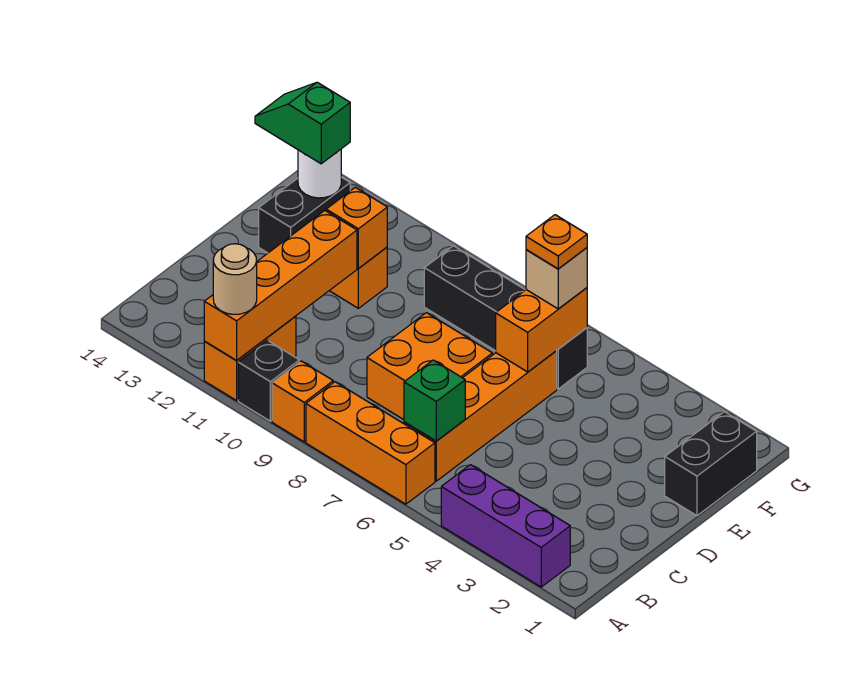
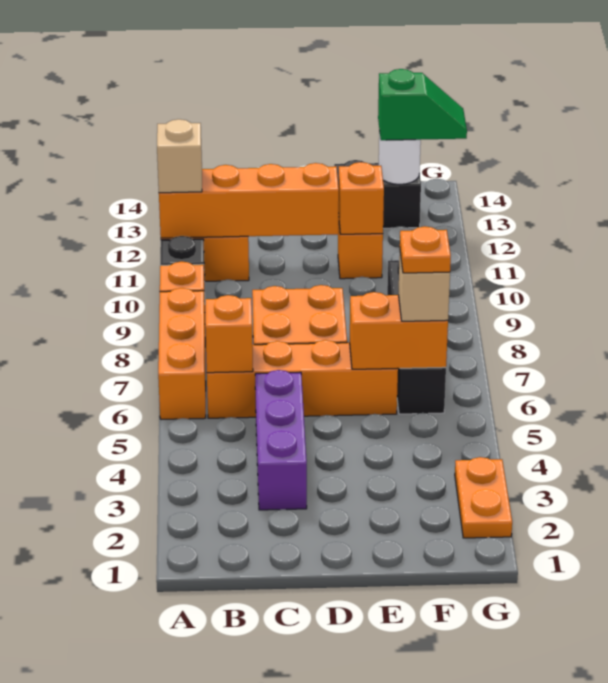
purple 1x3 brick [441,465,570,587] -> purple 1x3 brick moved to [255,370,307,510]
tan 1x1 round brick [213,244,257,314] -> tan 1x1 brick [157,119,202,193]
green 1x1 brick [404,360,465,441] -> orange 1x1 brick [205,295,253,373]
black 1x2 brick [665,412,757,516] -> none
green 1x2 slope [255,82,350,164] -> green 1x2 slope turned to [378,69,467,140]
none -> orange 1x2 plate [455,457,512,538]

